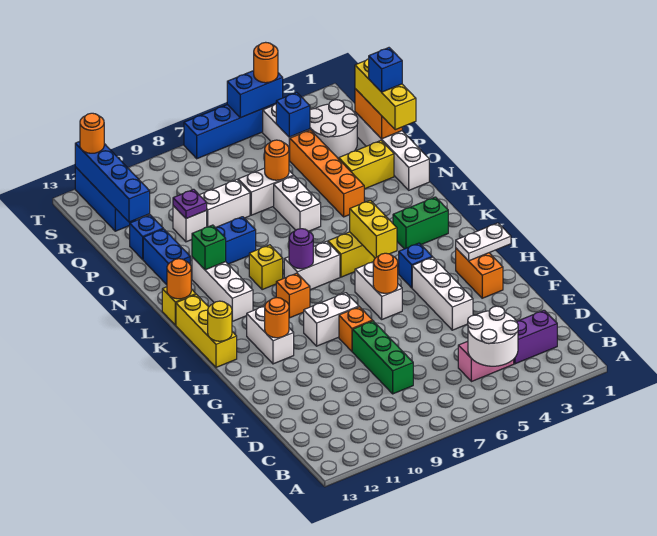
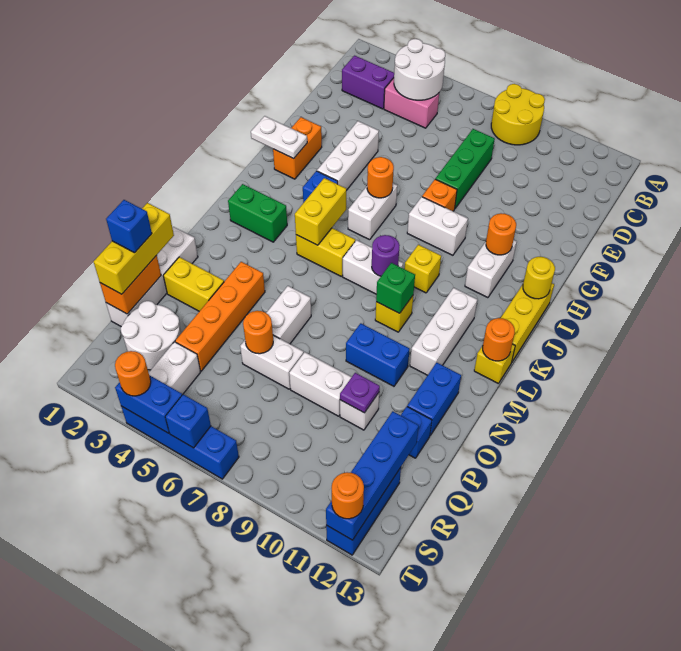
none -> yellow 2x2 round brick [491,84,545,145]
orange 1x1 brick [276,273,310,318] -> yellow 1x1 brick [405,245,441,293]
green 1x1 brick [192,225,226,270] -> green 1x1 brick moved to [376,263,415,313]
blue 1x1 brick [276,92,310,137] -> blue 1x1 brick moved to [165,394,211,448]

